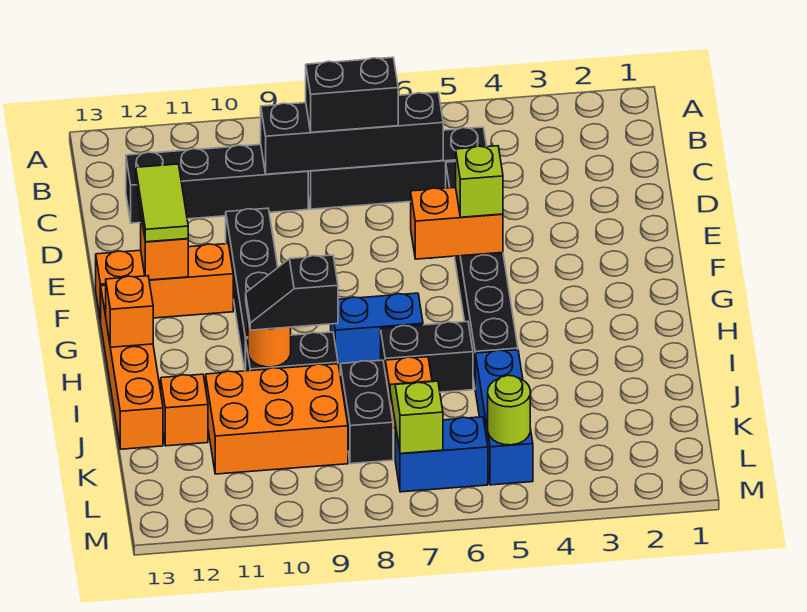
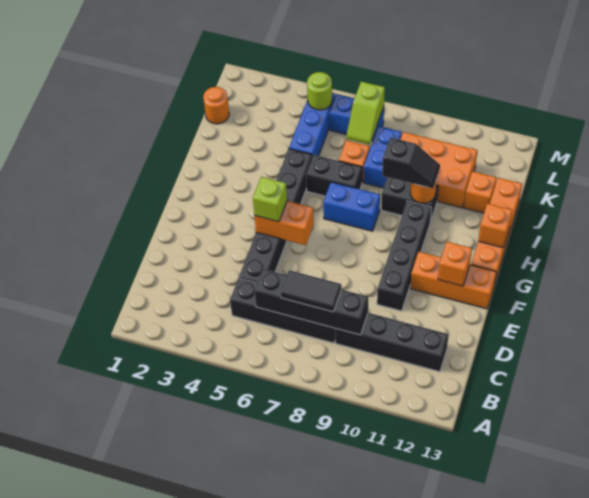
black 1x2 brick [306,57,398,132] -> black 1x2 tile [281,270,341,312]
lime 1x2 tile [136,164,188,242] -> none
black 1x2 brick [340,360,393,464] -> blue 1x2 brick [364,126,402,188]
none -> orange 1x1 round brick [203,87,229,124]

